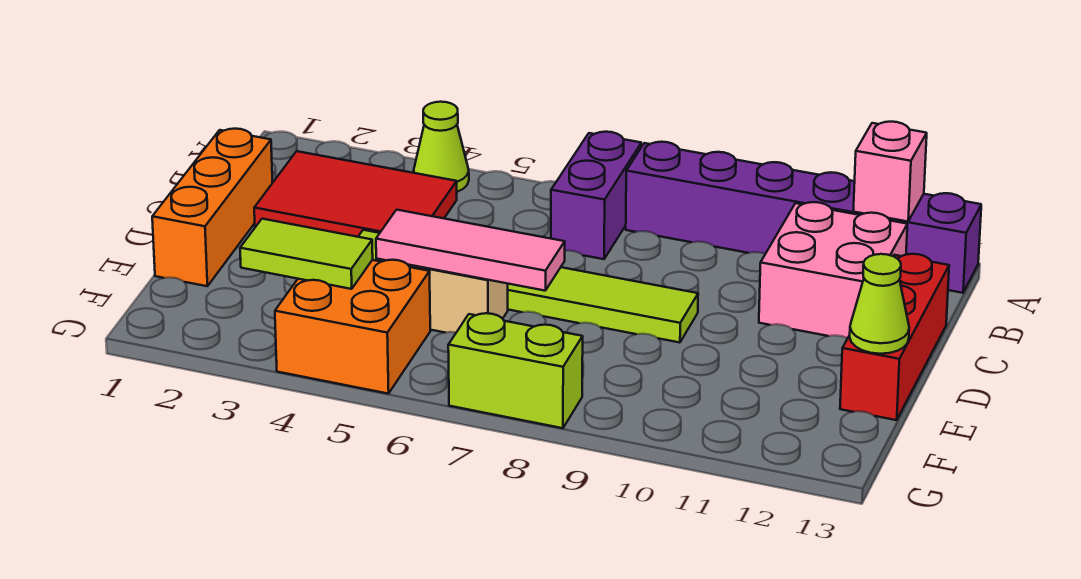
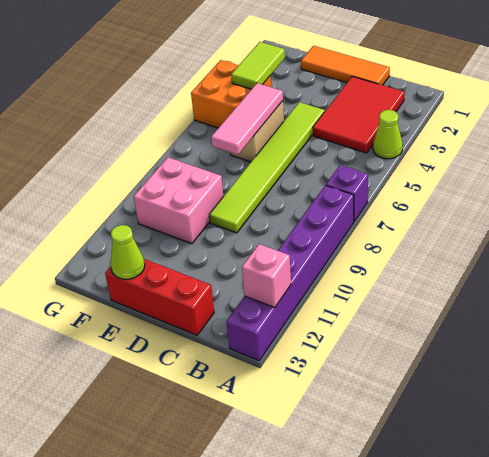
purple 1x2 brick [551,132,641,259] -> purple 1x1 brick [326,165,368,221]
pink 2x2 brick [759,202,907,338] -> pink 2x2 brick moved to [134,157,223,244]
orange 1x3 brick [152,129,273,286] -> orange 1x3 tile [301,46,390,85]
lime 1x2 brick [448,313,583,428] -> none

